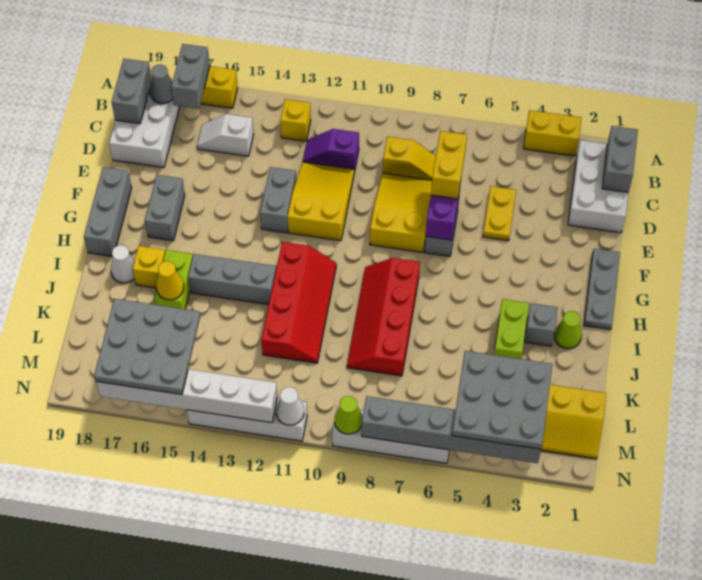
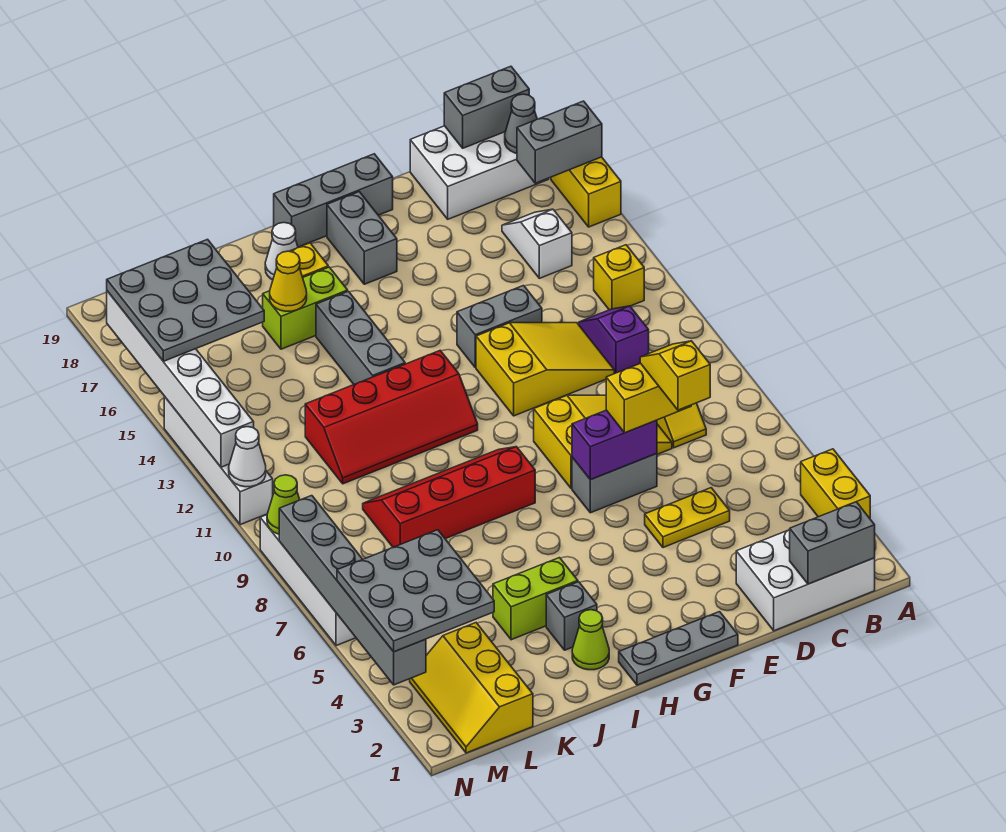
none -> yellow 1x2 slope [640,341,710,410]
grey 1x2 brick [145,175,185,241] -> grey 1x2 brick turned to [327,192,397,284]

